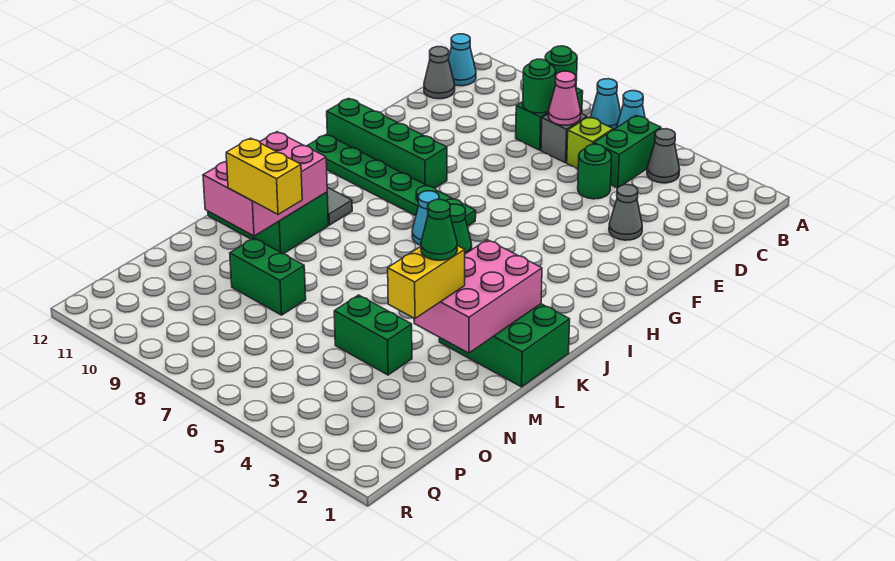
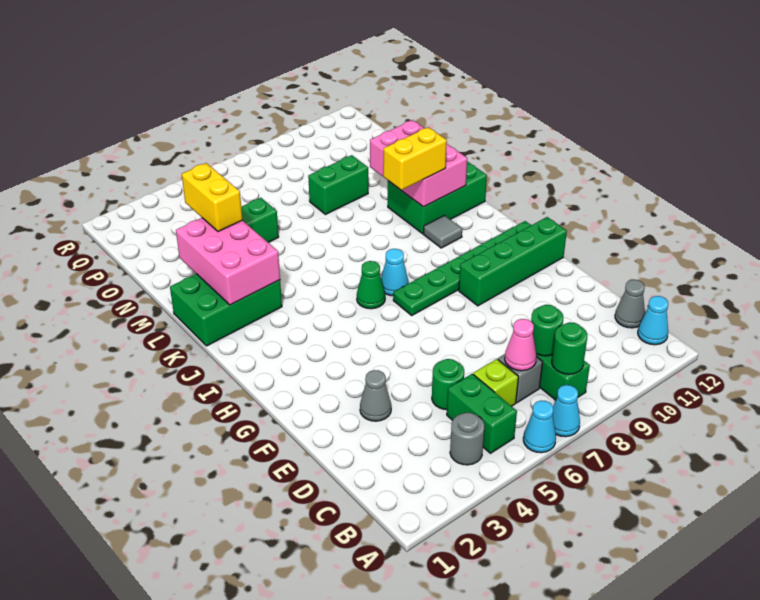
grey 1x1 cone [647,129,680,183] -> grey 1x1 round brick [450,412,485,465]
green 1x1 cone [421,200,457,260] -> none
yellow 1x2 brick [226,138,302,214] -> yellow 1x2 brick moved to [383,127,447,190]

